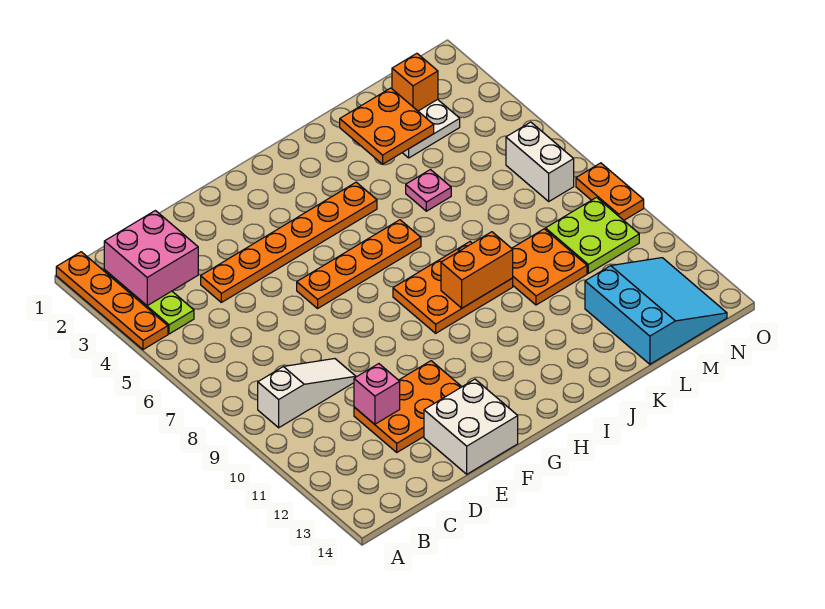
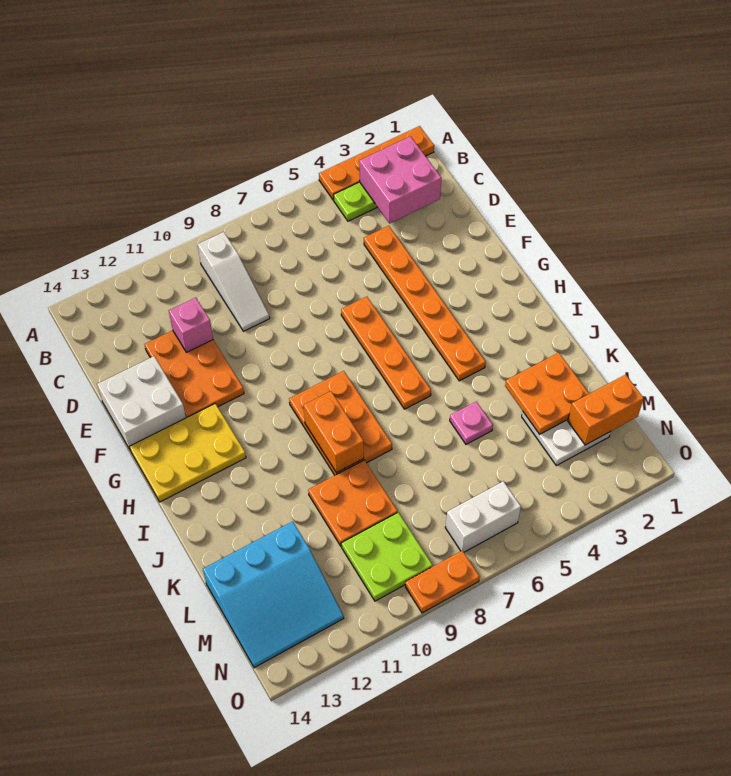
none -> yellow 2x3 plate [129,404,246,502]
orange 1x1 brick [392,53,438,111] -> orange 1x2 brick [568,375,644,445]

